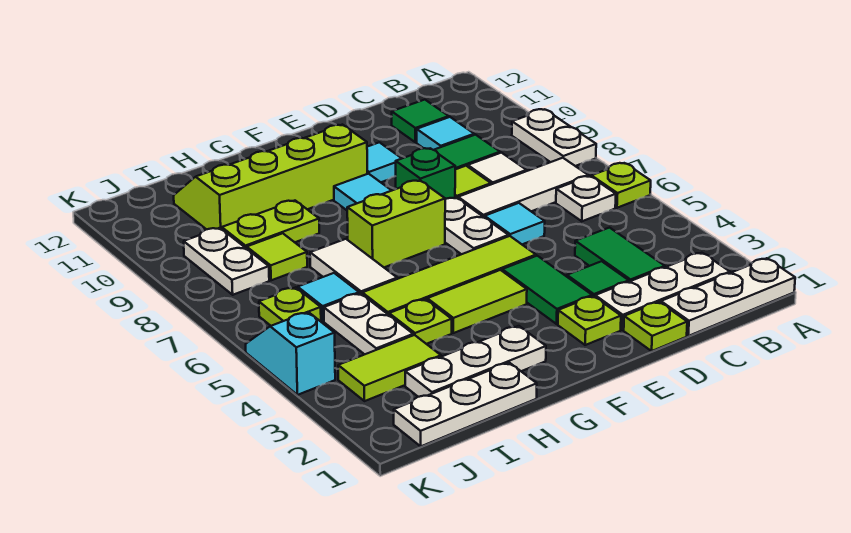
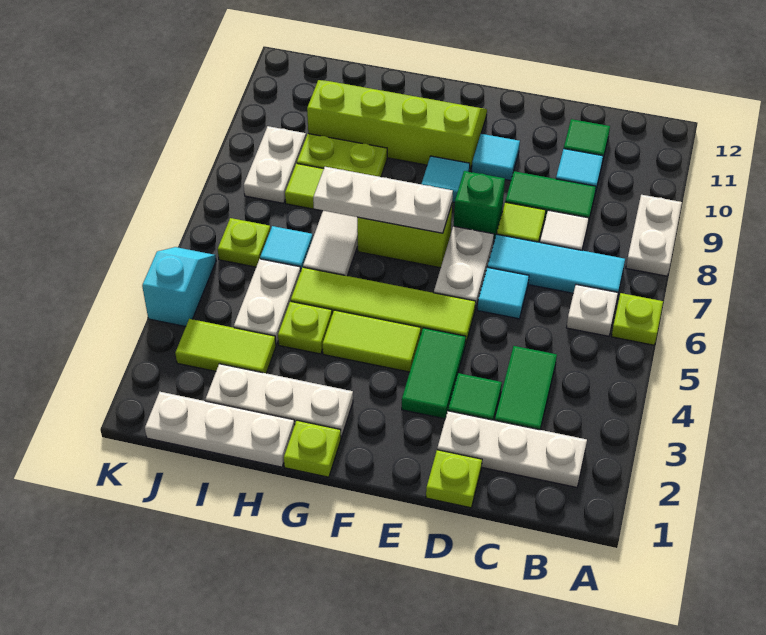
white 1x3 plate [661,258,795,336] -> white 1x3 plate moved to [313,167,453,233]
white 1x3 tile [458,158,589,218] -> cyan 1x3 tile [487,234,625,293]
lime 1x1 plate [558,296,621,345] -> lime 1x1 plate moved to [284,420,341,477]

